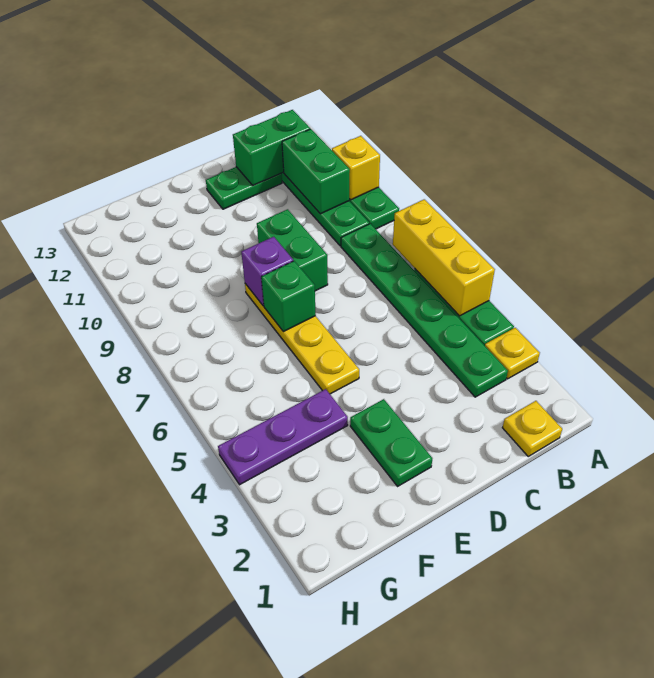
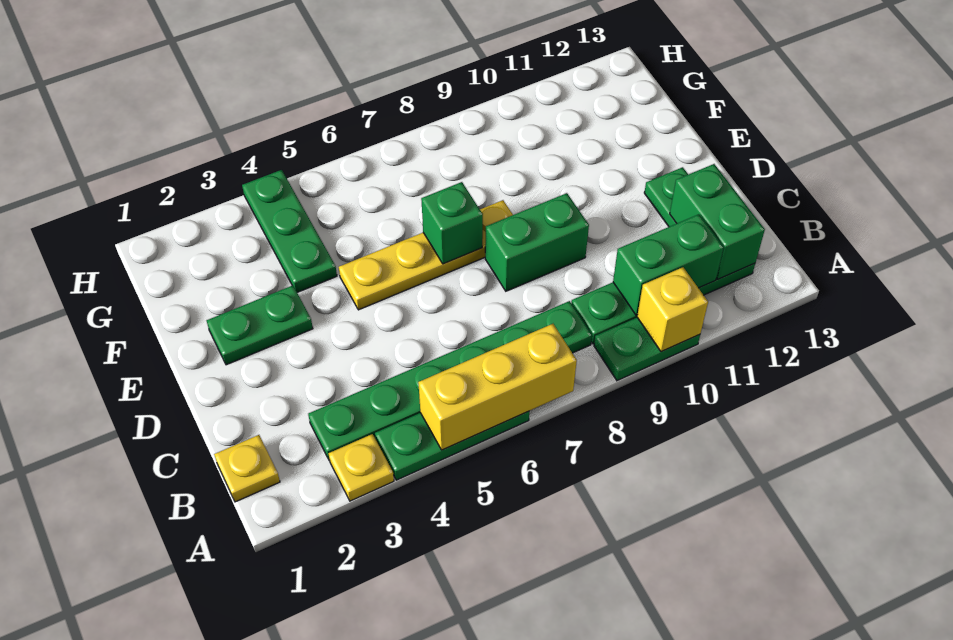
purple 1x1 brick [241,237,293,306] -> none
purple 1x3 plate [218,389,348,485] -> green 1x3 plate [242,170,337,293]

